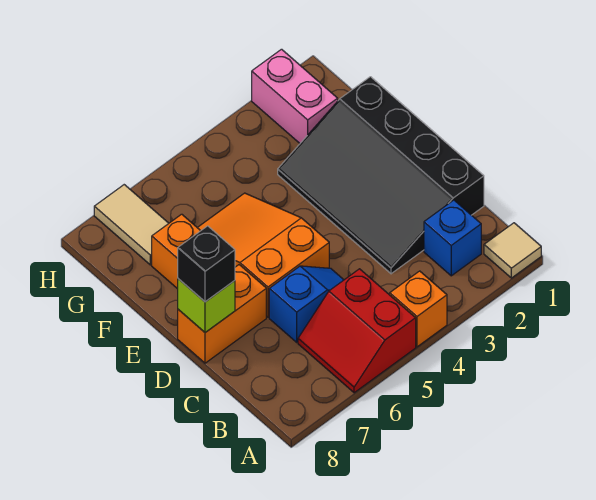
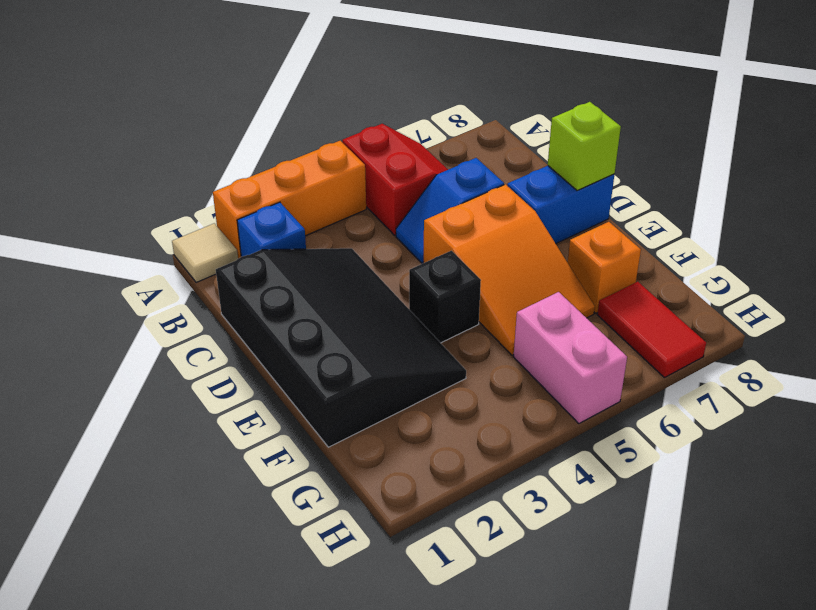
orange 1x1 brick [390,271,447,347] -> orange 1x3 brick [213,141,366,258]
orange 1x2 brick [178,265,266,363] -> blue 1x2 brick [507,166,614,243]
black 1x1 brick [178,226,235,302] -> black 1x1 brick moved to [409,251,481,343]
pink 1x2 brick [252,49,338,143] -> pink 1x2 brick moved to [513,292,627,424]
tan 1x2 tile [94,185,169,265] -> red 1x2 tile [597,282,706,378]

